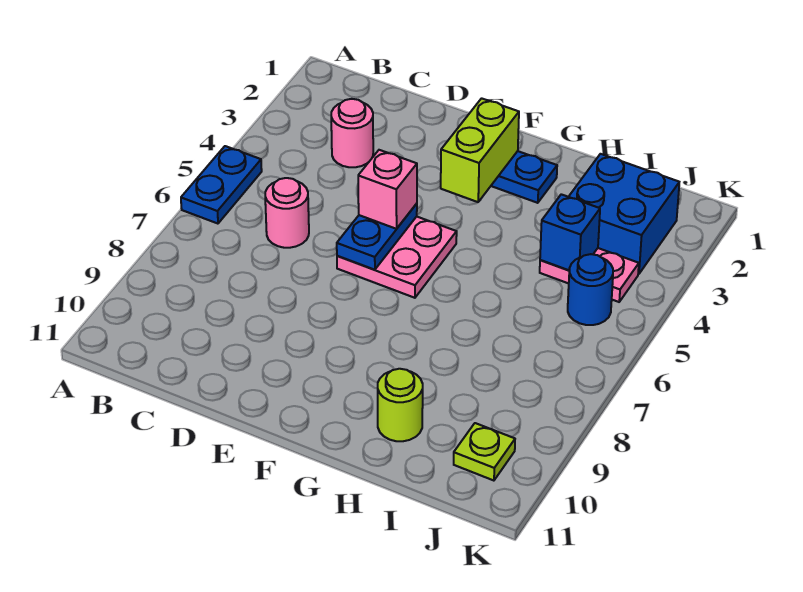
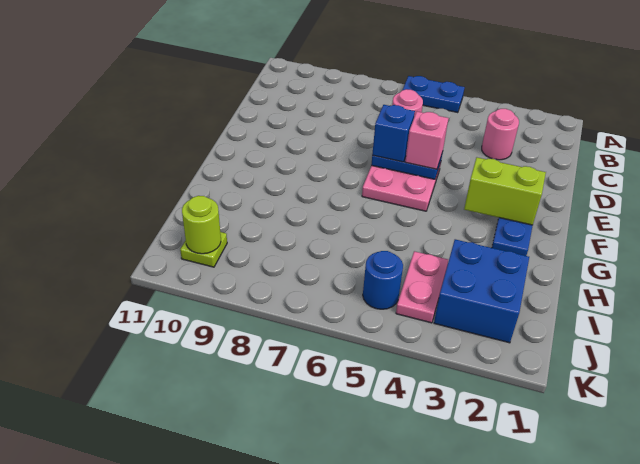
lime 1x1 round brick [378,369,423,441] -> lime 1x1 round brick moved to [182,196,221,254]
blue 1x1 brick [540,194,600,270] -> blue 1x1 brick moved to [372,105,415,162]

